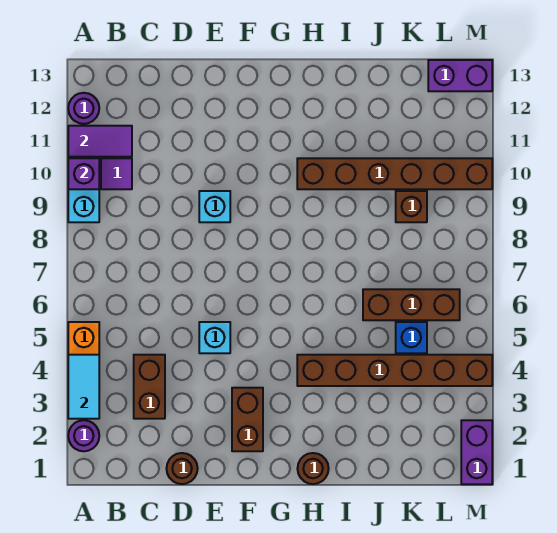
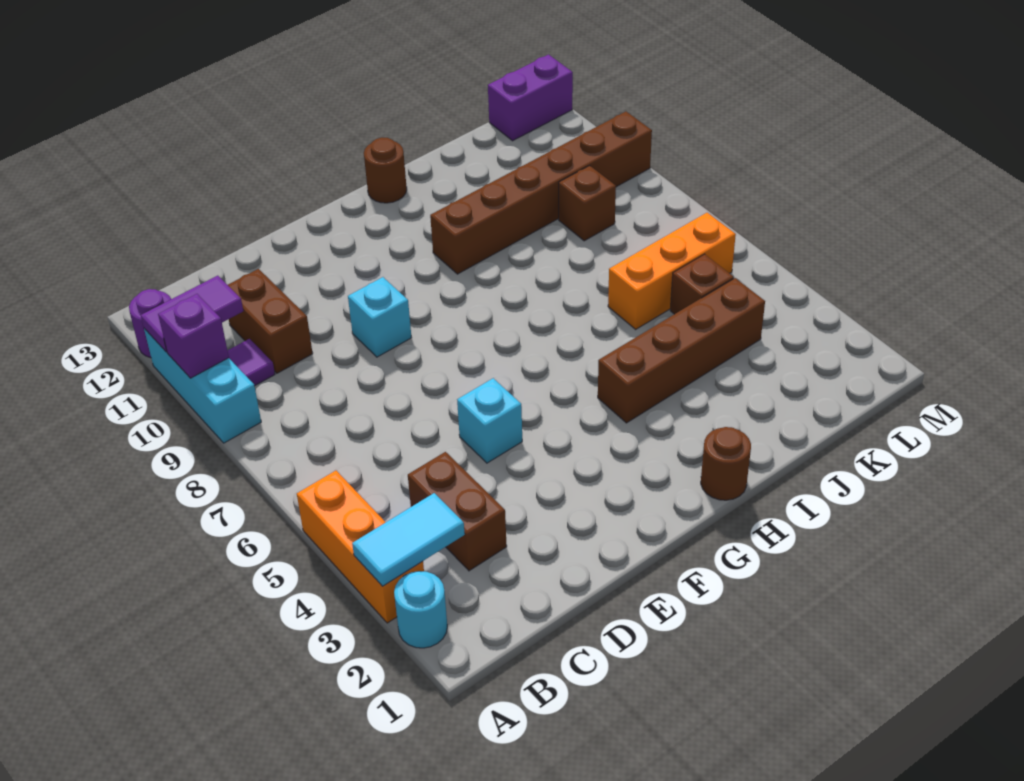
purple 1x1 round brick [68,420,99,451] -> cyan 1x1 round brick [394,571,447,648]
cyan 1x2 tile [68,355,99,419] -> cyan 1x2 tile turned to [352,493,465,586]
brown 1x1 round brick [166,453,198,484] -> brown 1x1 round brick moved to [364,138,407,203]
brown 1x2 brick [232,388,263,451] -> brown 1x2 brick moved to [228,269,313,373]
brown 1x6 brick [297,355,492,386] -> brown 1x4 brick [598,278,765,423]
brown 1x3 brick [363,289,460,320] -> orange 1x3 brick [608,213,736,329]
blue 1x1 brick [396,322,427,353] -> brown 1x1 brick [670,254,734,314]
purple 1x2 brick [461,420,492,484] -> none

